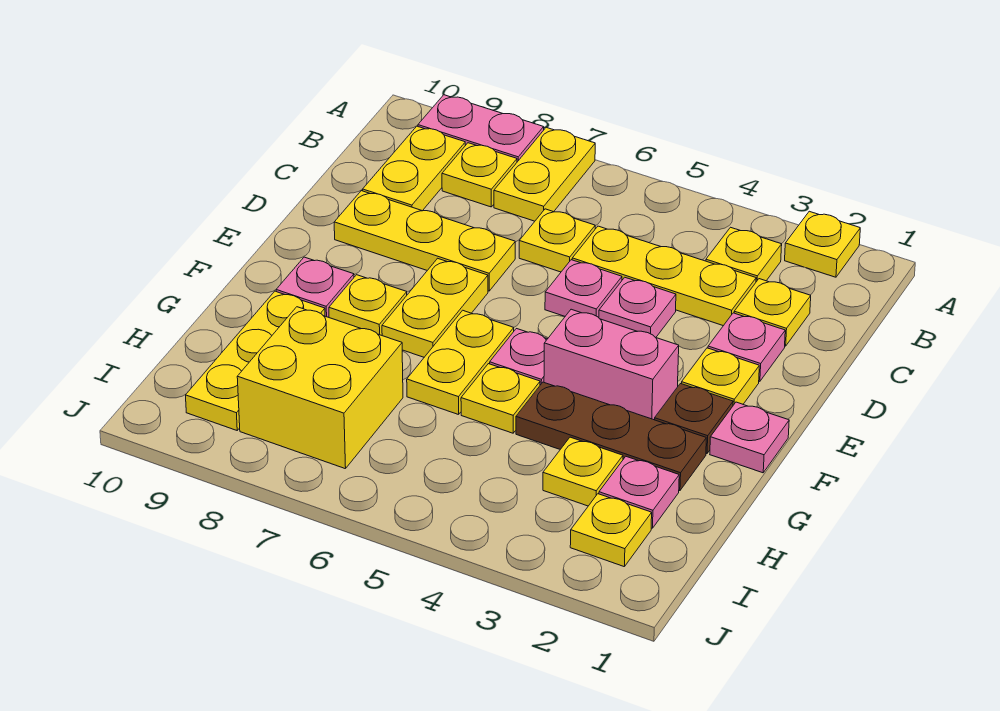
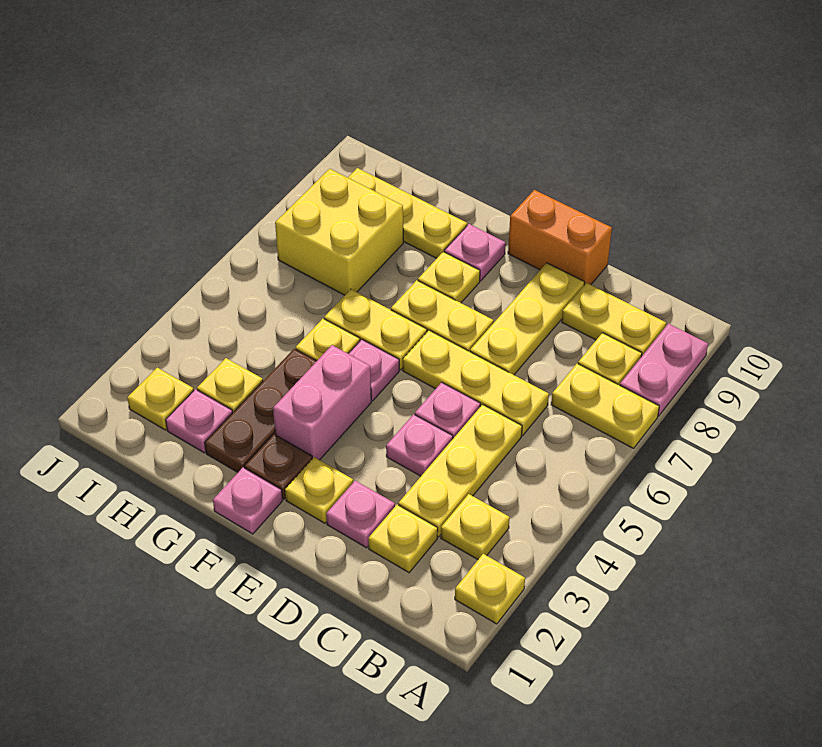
yellow 1x1 plate [519,209,595,272] -> yellow 1x3 plate [403,330,549,436]
none -> orange 1x2 brick [508,190,612,285]

